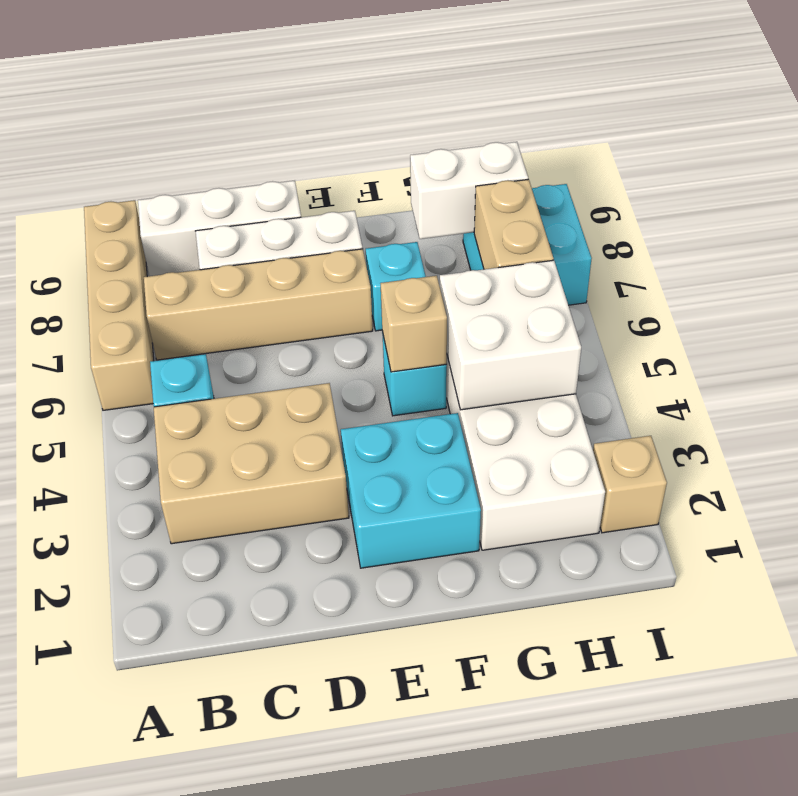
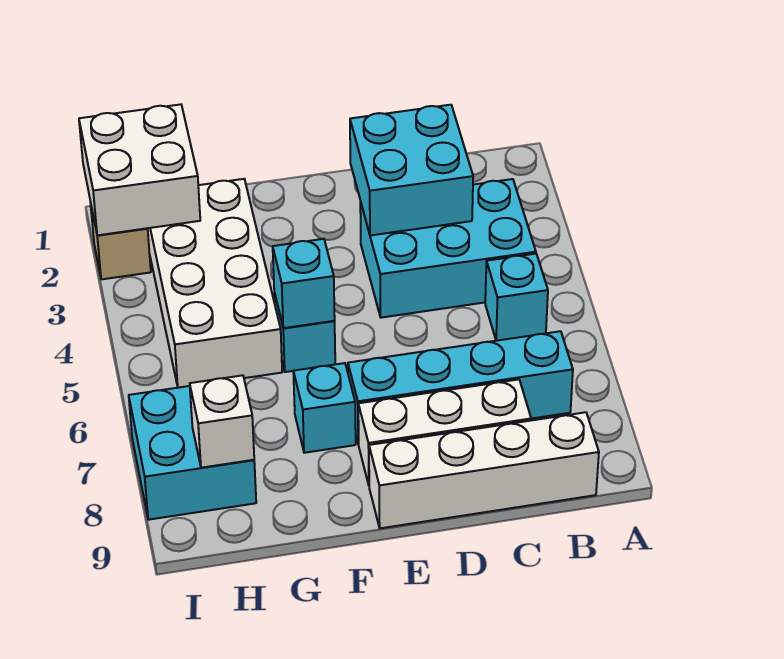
tan 1x4 brick [84,200,154,410] -> none
tan 2x3 brick [154,383,349,544] -> cyan 2x3 brick [360,179,536,318]
tan 1x4 brick [144,249,373,360] -> cyan 1x4 brick [348,331,573,444]
white 1x3 brick [138,181,301,276] -> white 1x4 brick [369,412,599,528]
cyan 2x2 brick [341,413,481,568] -> cyan 2x2 brick moved to [350,105,473,236]
tan 1x1 brick [381,276,447,372] -> cyan 1x1 brick [273,239,335,328]
white 2x2 brick [439,260,581,410] -> white 2x2 brick moved to [79,104,200,235]
white 1x2 brick [410,142,528,239] -> white 1x1 brick [190,375,254,468]
tan 1x2 brick [474,179,554,269] -> none

